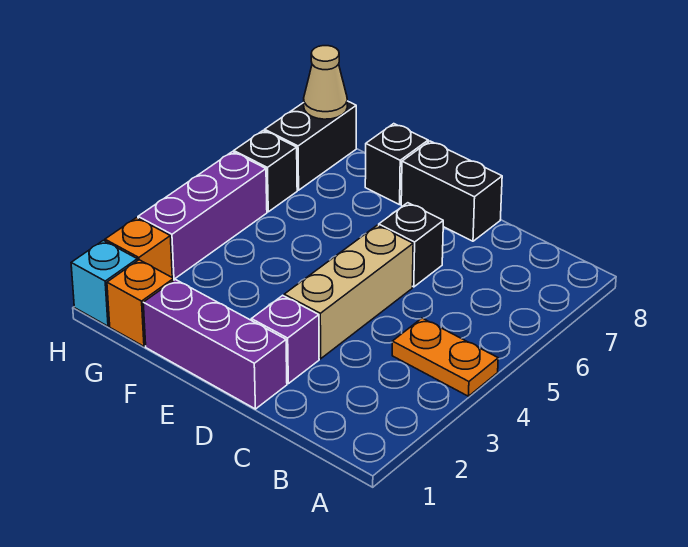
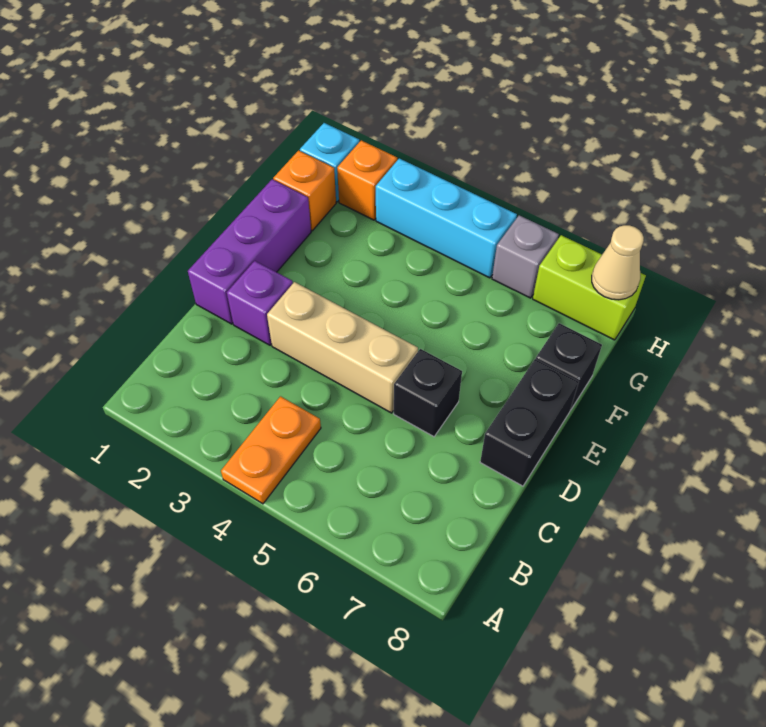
purple 1x3 brick [138,152,267,279] -> cyan 1x3 brick [376,158,517,278]
black 1x1 brick [234,131,297,212] -> grey 1x1 brick [492,215,559,298]
black 1x2 brick [265,101,356,190] -> lime 1x2 brick [533,235,646,340]

